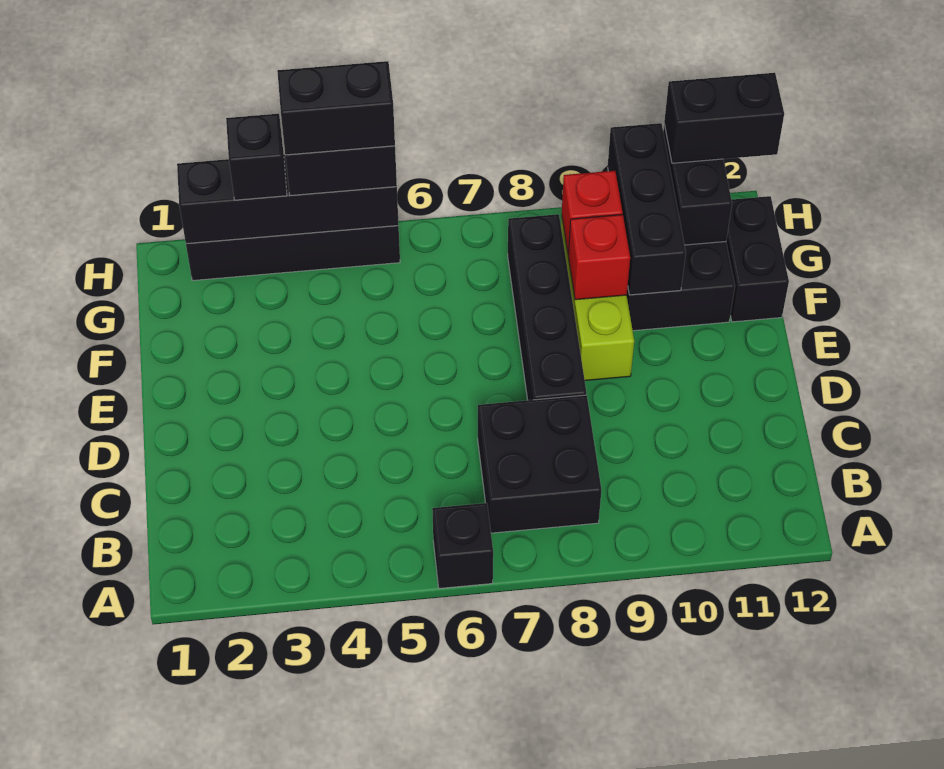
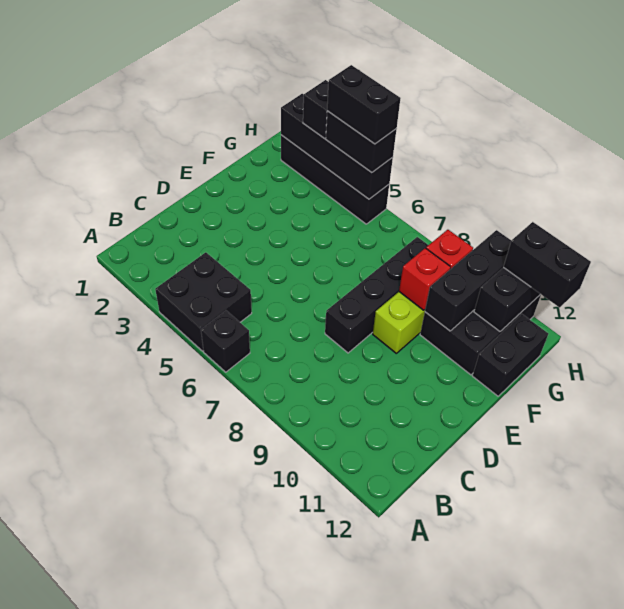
black 2x2 brick [478,395,602,533] -> black 2x2 brick moved to [155,252,252,351]

